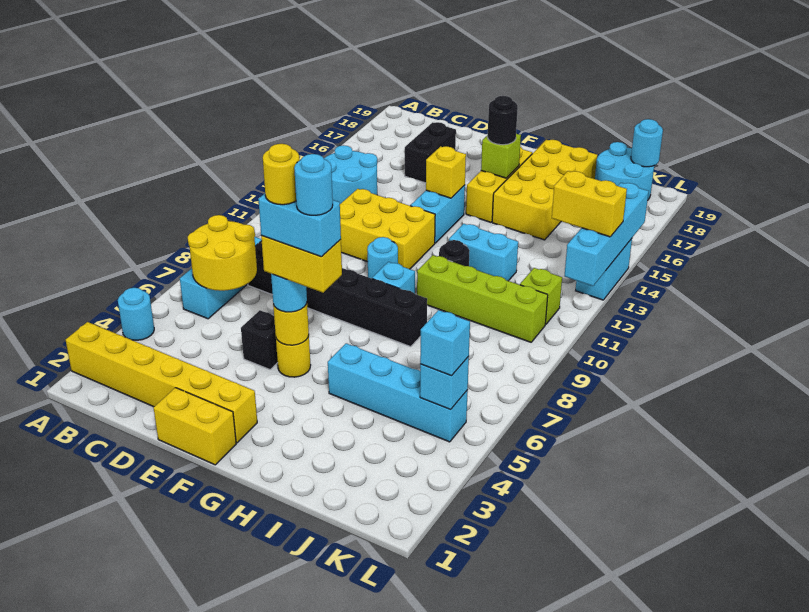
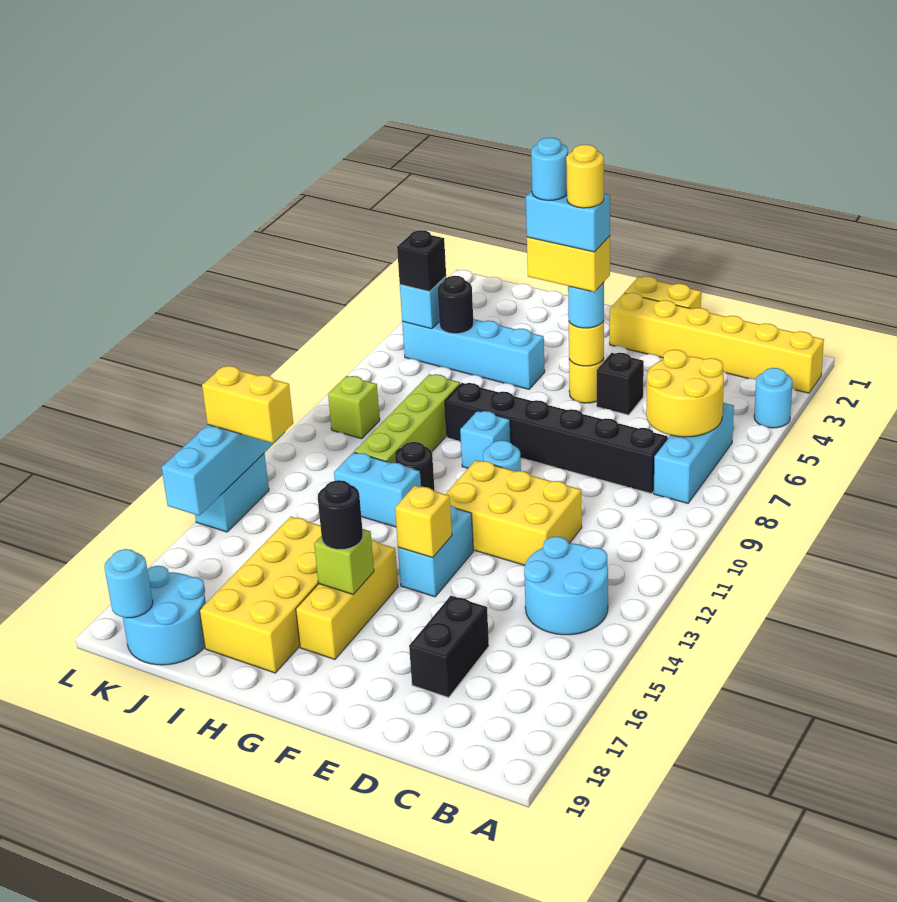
lime 1x4 brick [417,255,548,342] -> lime 1x4 brick turned to [354,374,460,463]
none -> black 1x1 round brick [438,276,473,334]
cyan 1x1 brick [420,310,470,376] -> black 1x1 brick [397,230,446,291]
lime 1x1 brick [520,268,562,325] -> lime 1x1 brick moved to [328,376,380,439]

